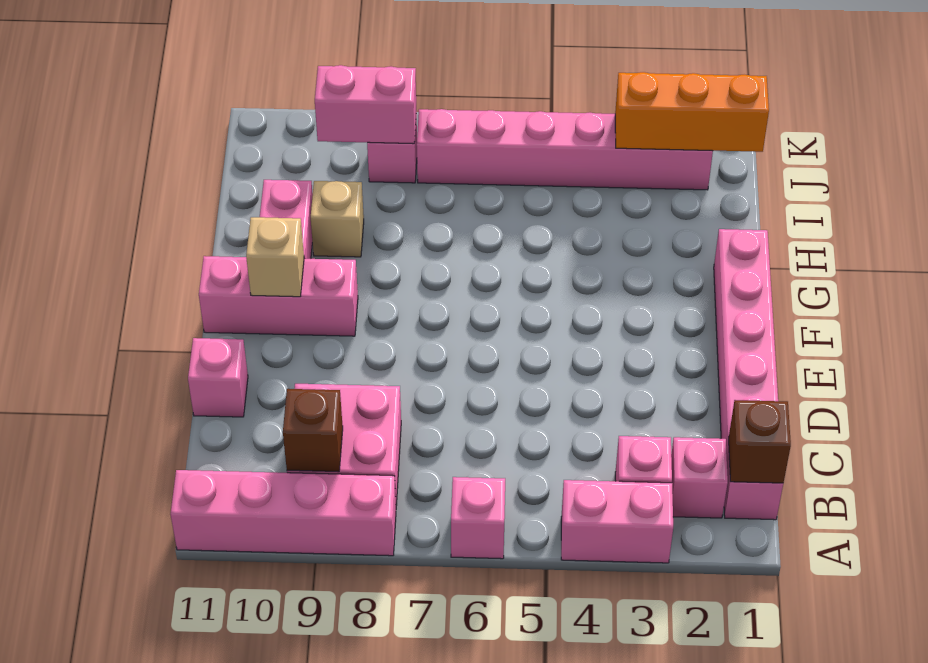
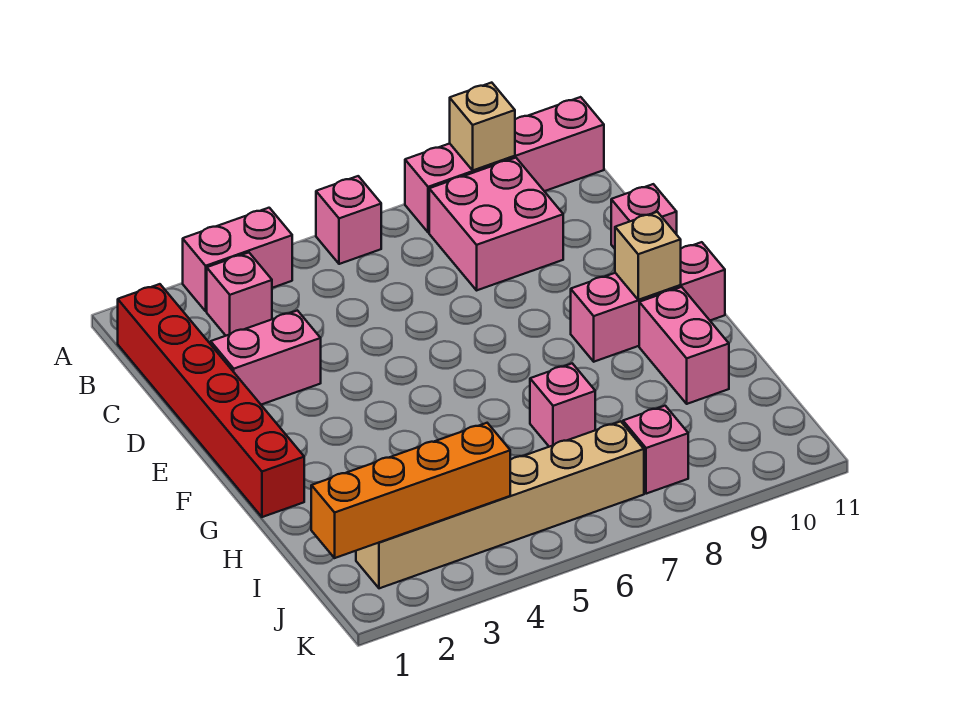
pink 1x6 brick [714,229,783,520] -> red 1x6 brick [118,284,304,517]
brown 1x1 brick [729,400,791,483] -> none
pink 1x1 brick [671,437,728,518] -> pink 1x1 brick moved to [530,363,595,447]
brown 1x1 brick [283,389,343,472] -> none
tan 1x1 brick [311,181,364,257] -> tan 1x1 brick moved to [450,83,515,170]
orange 1x3 brick [615,72,769,152] -> orange 1x4 brick [311,423,510,558]
pink 1x6 brick [417,109,713,190] -> tan 1x6 brick [356,421,644,588]
pink 1x2 brick [315,65,416,144] -> pink 1x2 brick moved to [211,310,321,405]

